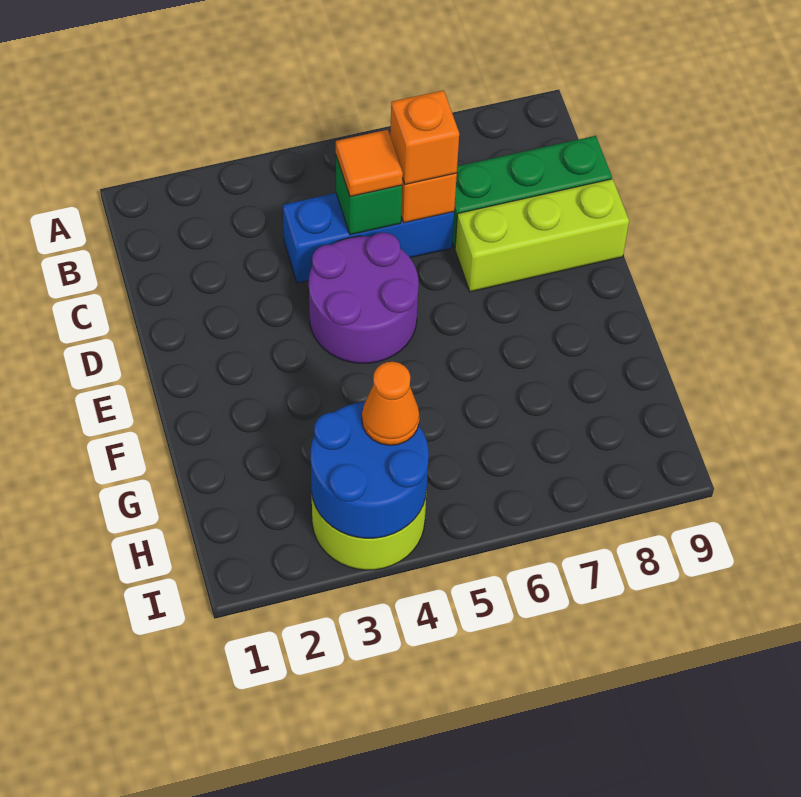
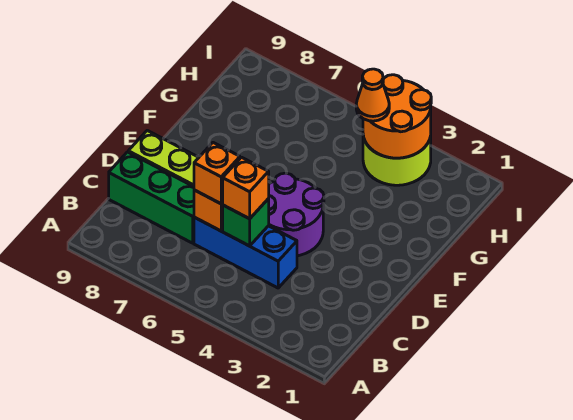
orange 1x1 tile [336,130,403,197] -> orange 1x1 brick [223,157,269,219]
blue 2x2 round brick [310,402,429,538] -> orange 2x2 round brick [363,75,431,158]

